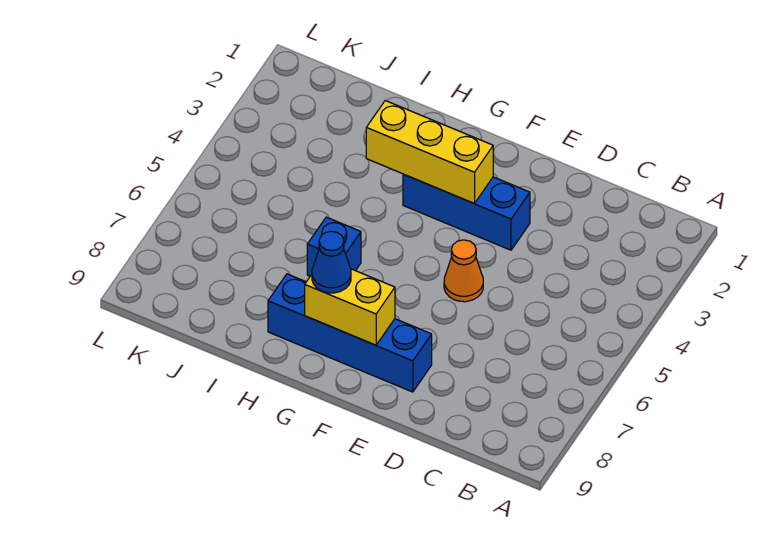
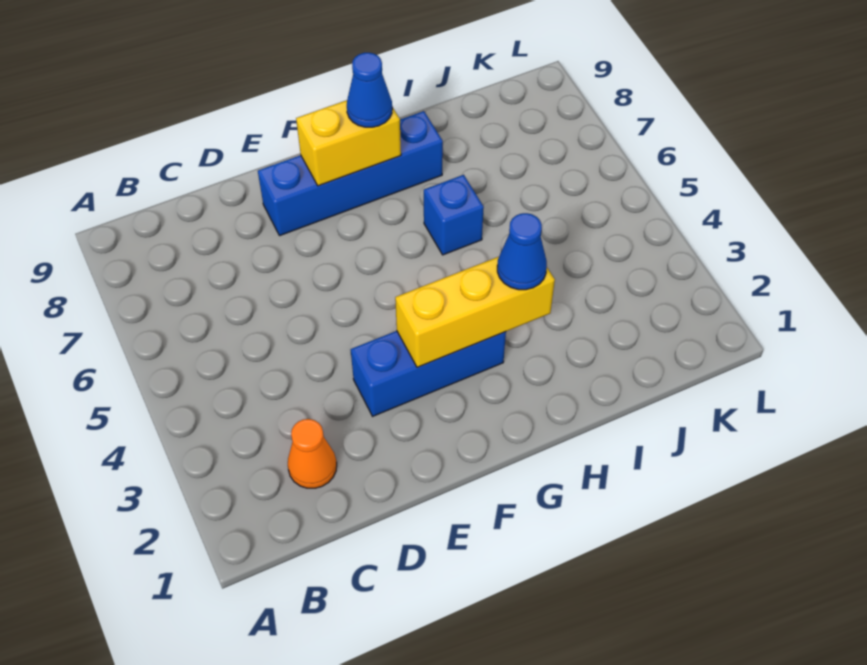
orange 1x1 cone [444,240,483,302] -> orange 1x1 cone moved to [288,419,337,488]
none -> blue 1x1 cone [497,213,547,290]

